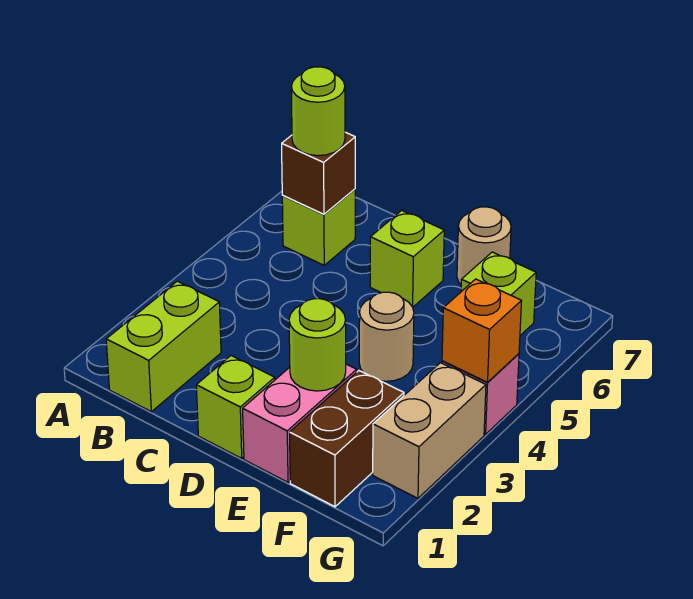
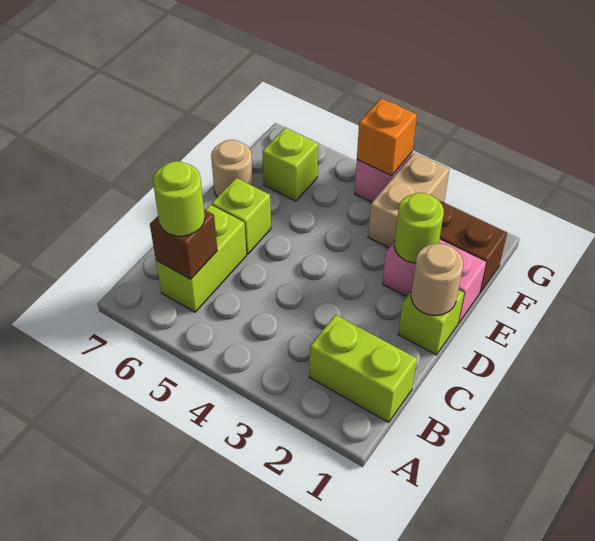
lime 1x1 brick [282,189,355,265] -> lime 1x2 brick [156,205,246,312]
tan 1x1 round brick [359,292,414,381] -> tan 1x1 round brick moved to [411,244,463,316]
tan 1x2 brick [373,363,486,498] -> tan 1x2 brick turned to [368,153,449,248]

